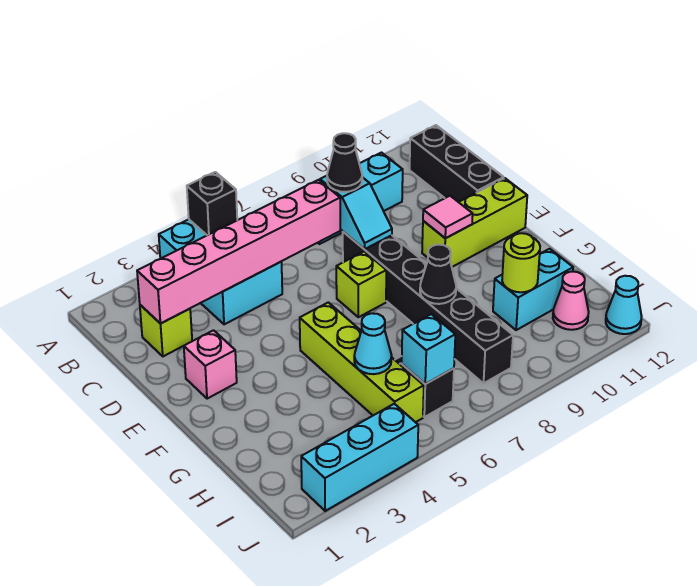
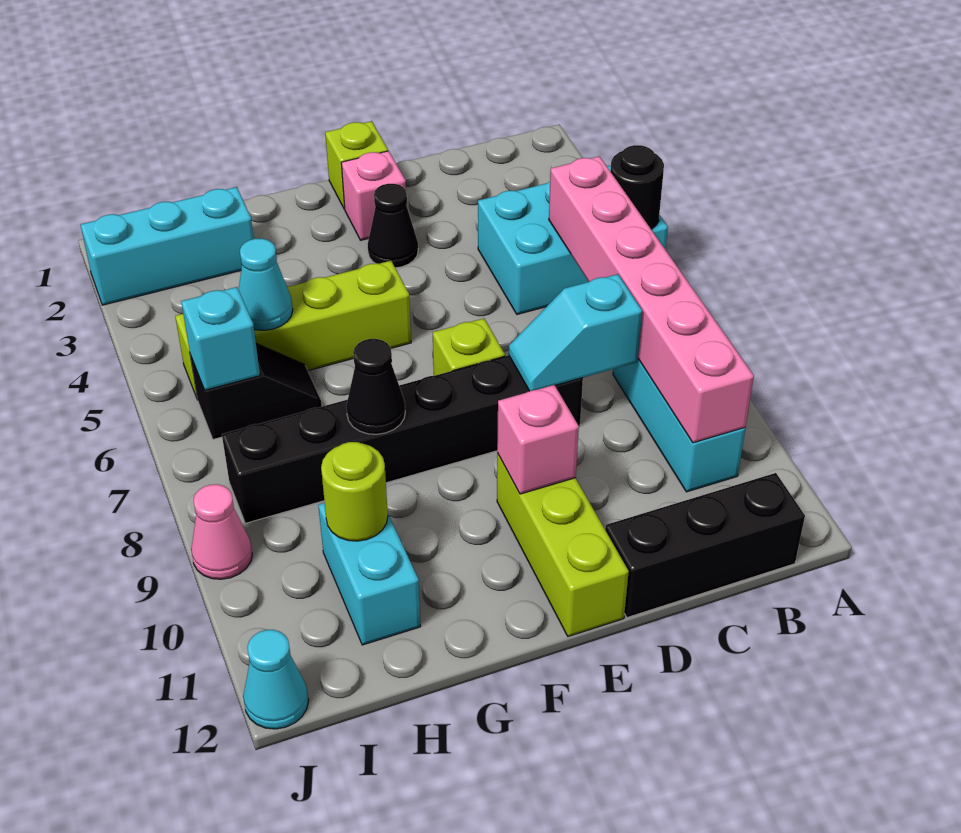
black 1x1 brick [187,172,237,235] -> black 1x1 round brick [610,145,664,229]
lime 1x1 brick [140,305,192,356] -> lime 1x1 brick moved to [325,121,388,209]
pink 1x6 brick [137,180,340,324] -> pink 1x6 brick moved to [549,156,754,443]
black 1x1 cone [327,133,362,192] -> black 1x1 cone moved to [368,184,418,268]
pink 1x1 tile [423,196,473,238] -> pink 1x1 brick [497,385,579,494]
pink 1x1 cone [553,272,589,330] -> pink 1x1 cone moved to [191,484,252,579]
cyan 1x3 brick [301,404,418,511] -> cyan 1x3 brick turned to [81,187,254,305]

